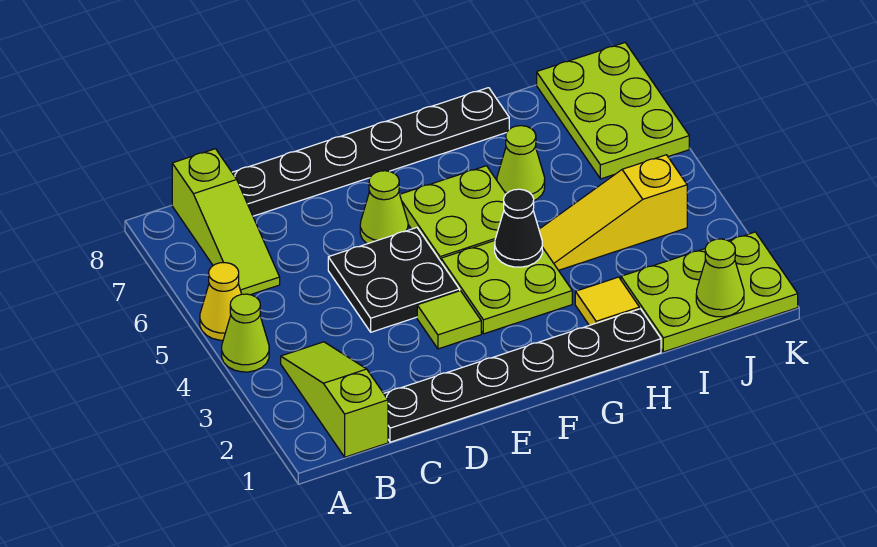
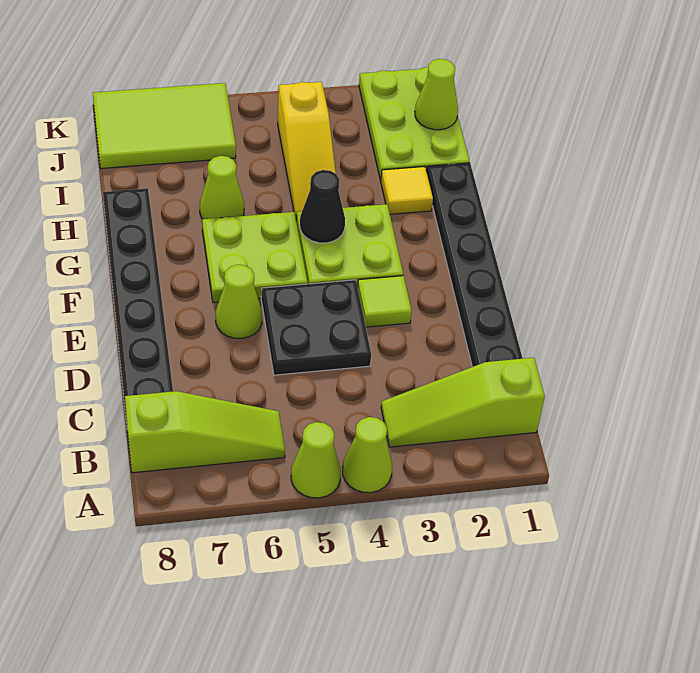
yellow 1x1 cone [200,263,241,340] -> lime 1x1 cone [291,422,341,498]
lime 2x3 plate [537,43,689,179] -> lime 2x3 tile [93,83,236,169]

